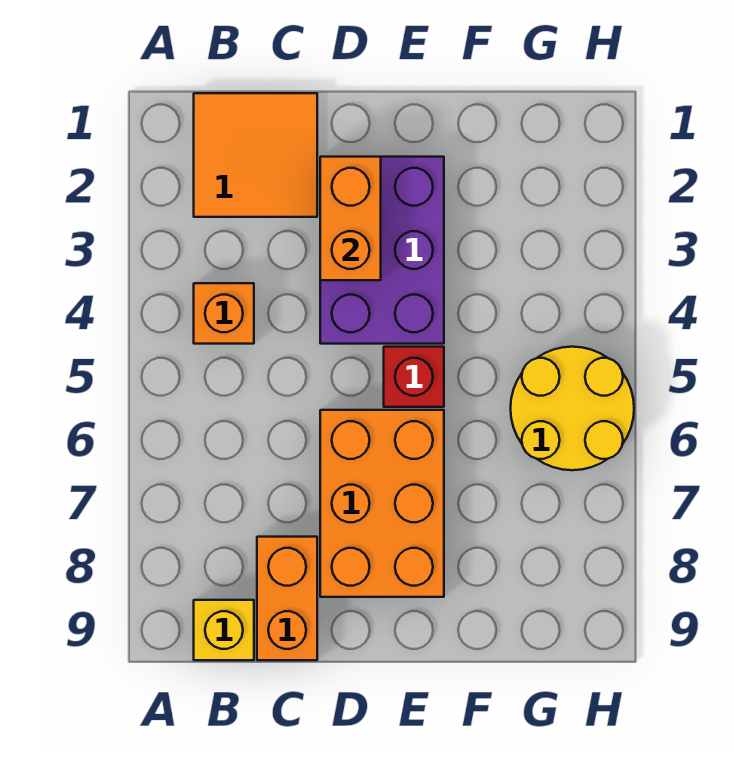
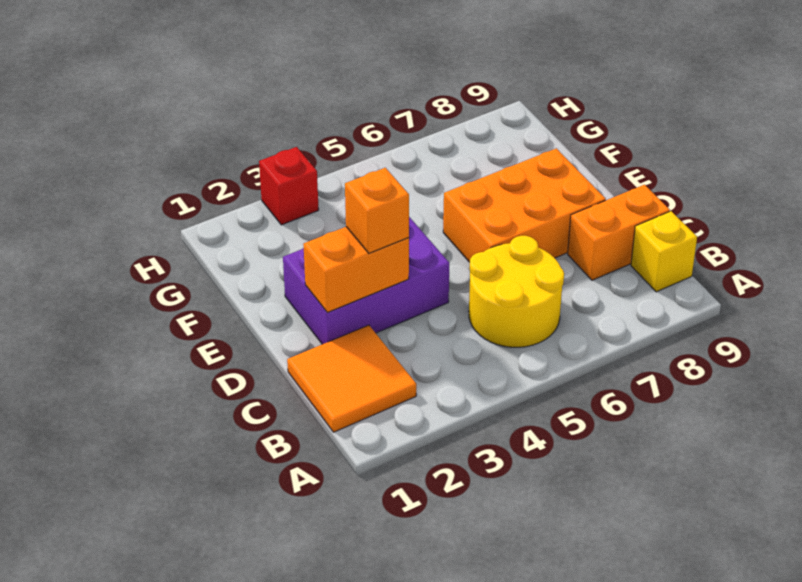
orange 1x1 brick [194,283,254,344] -> orange 1x1 brick moved to [345,168,409,253]
red 1x1 brick [384,347,444,407] -> red 1x1 brick moved to [259,147,319,225]
yellow 2x2 round brick [511,347,634,470] -> yellow 2x2 round brick moved to [469,236,564,347]

